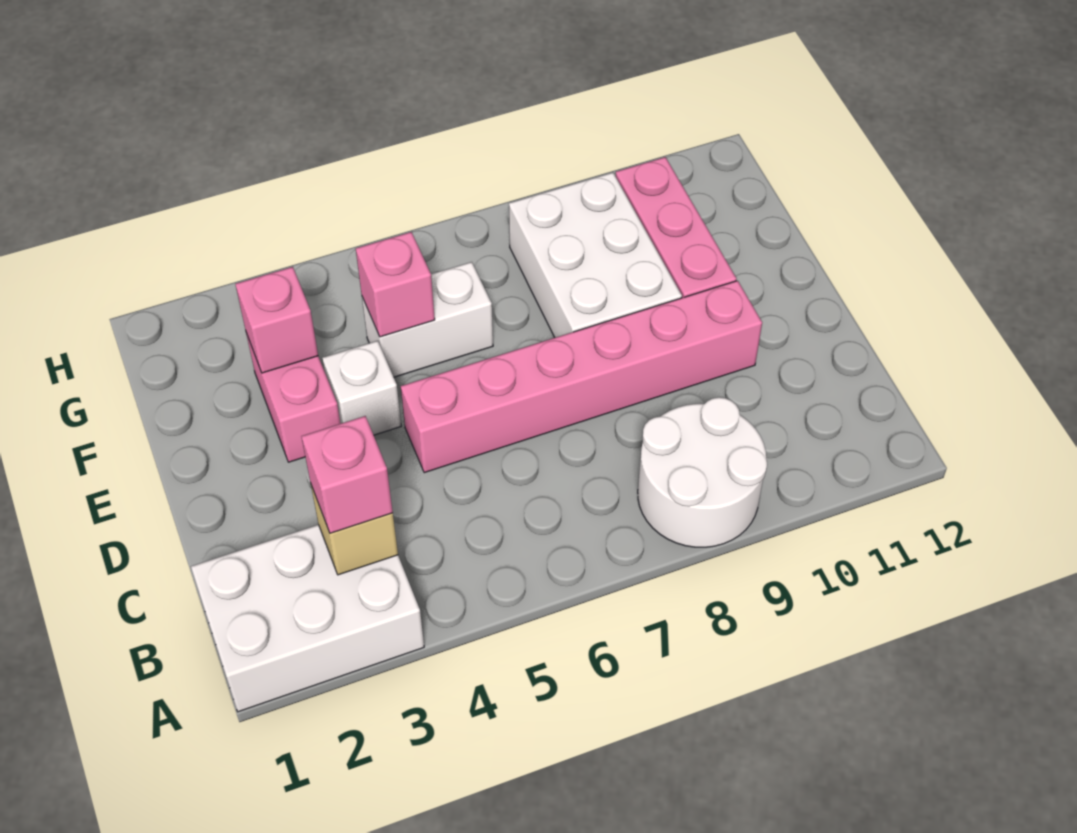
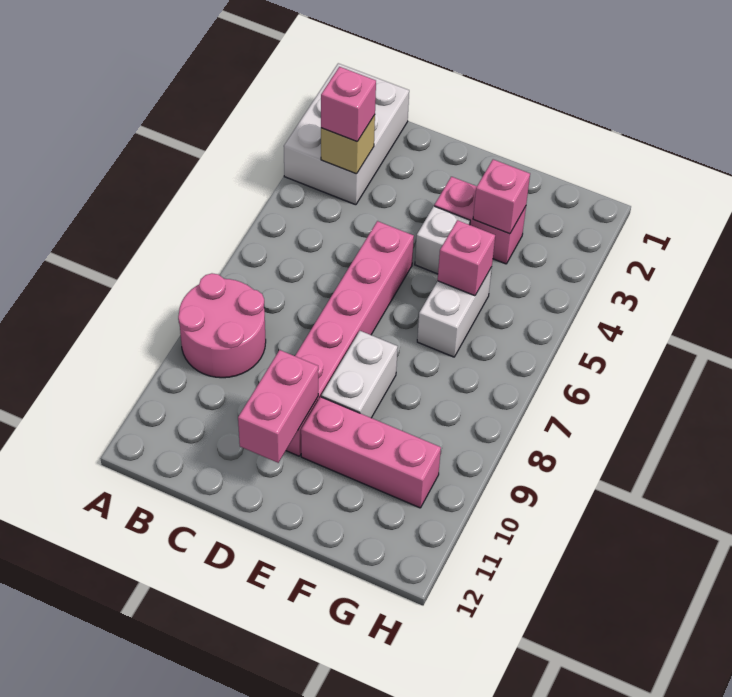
white 2x2 round brick [638,397,767,547] -> pink 2x2 round brick [178,273,266,378]
none -> pink 1x2 brick [238,350,318,463]
white 2x3 brick [509,173,682,338] -> white 1x2 brick [321,331,398,418]

